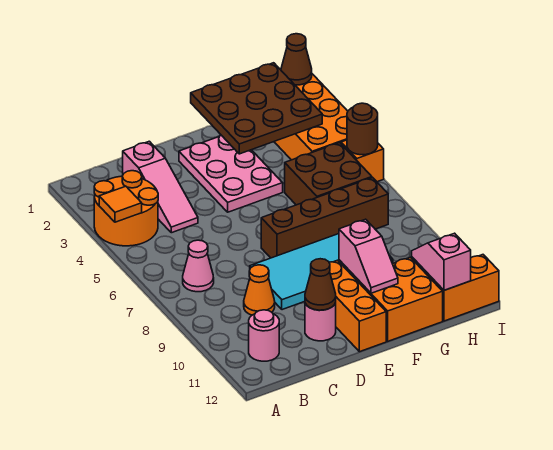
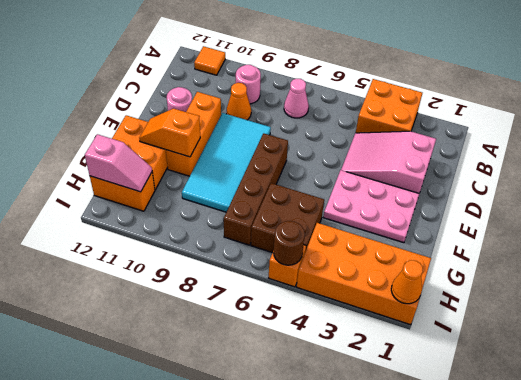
orange 2x2 round brick [94,171,158,246] -> orange 2x2 brick [356,79,422,133]
orange 1x1 tile [99,186,142,222] -> orange 1x1 tile moved to [194,46,225,75]
pink 1x1 round brick [249,310,279,361] -> pink 1x1 round brick moved to [236,65,261,104]
pink 1x3 slope [123,141,198,233] -> pink 2x3 slope [341,131,436,193]
brown 1x1 cone [305,259,336,310] -> none
orange 1x3 brick [329,260,386,352] -> orange 1x3 brick turned to [166,92,221,176]
brown 3x3 plate [191,63,322,154] -> none
pink 1x2 slope [339,219,398,293] -> orange 1x2 slope [139,109,200,157]
orange 1x2 brick [428,255,499,321] -> orange 1x2 brick turned to [90,172,155,211]
brown 1x1 cone [281,34,312,85] -> orange 1x1 cone [391,260,423,304]

